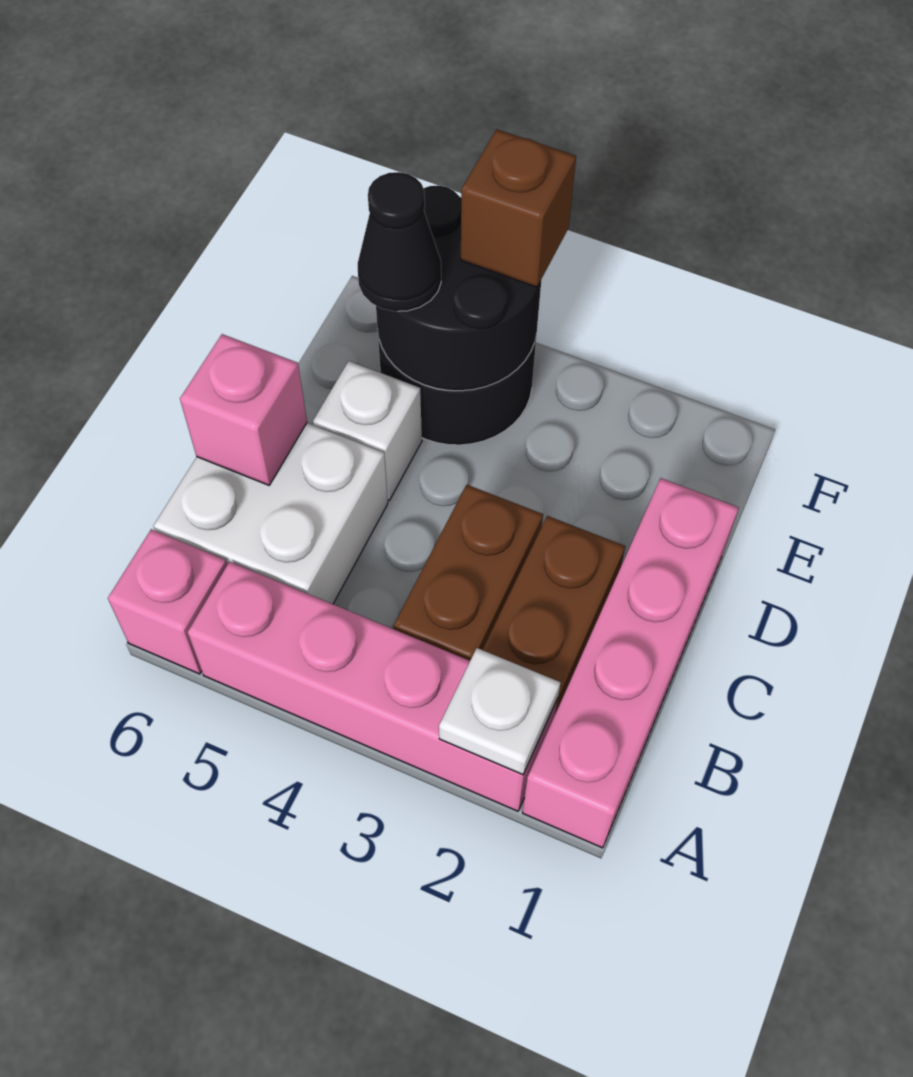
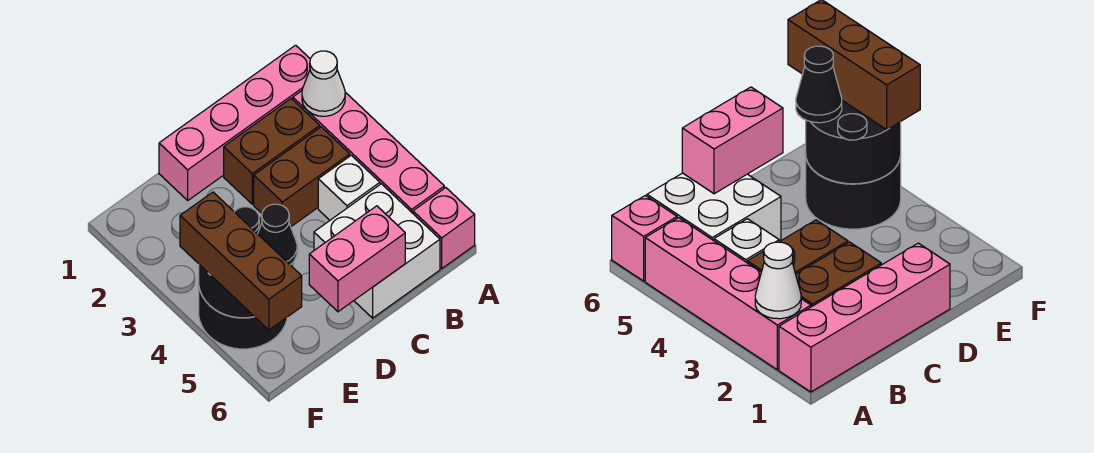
white 1x1 plate [439,648,561,775] -> white 1x1 cone [302,51,345,116]
pink 1x1 brick [180,334,307,485] -> pink 1x2 brick [309,206,405,312]
white 1x1 brick [313,361,422,500] -> white 1x1 brick moved to [318,155,380,220]
brown 1x1 brick [461,129,576,287] -> brown 1x3 brick [180,192,302,330]

